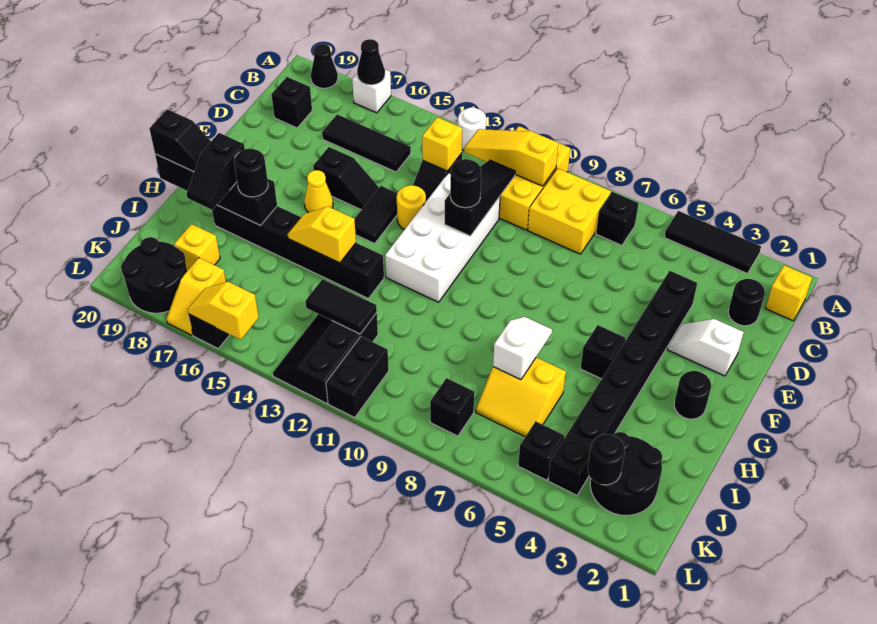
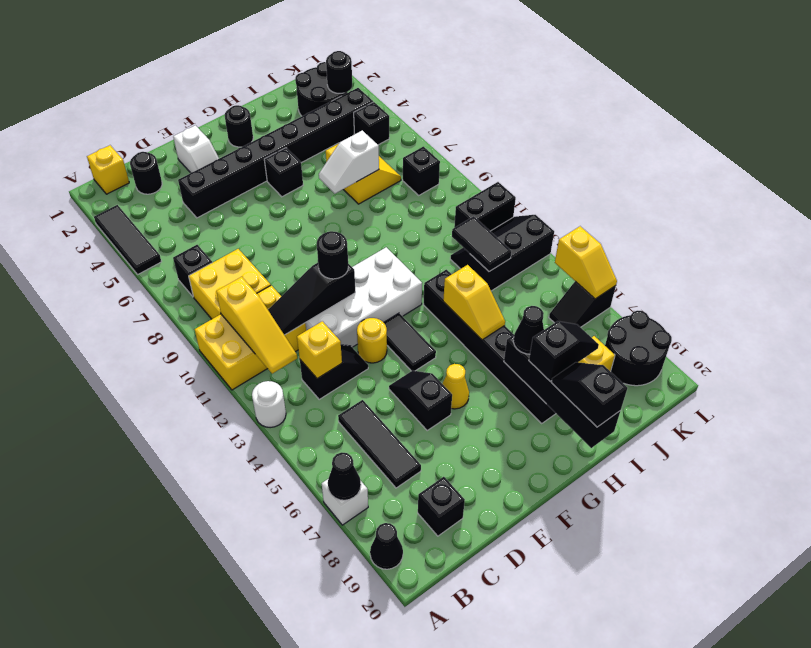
black 1x2 tile [355,186,397,244] -> black 1x2 tile turned to [384,313,436,371]
black 1x1 round brick [234,148,268,197] -> black 1x1 cone [513,306,544,354]
black 2x3 slope [273,313,378,404] -> black 2x3 slope turned to [450,215,554,291]
yellow 1x2 slope [166,258,226,335] -> none

